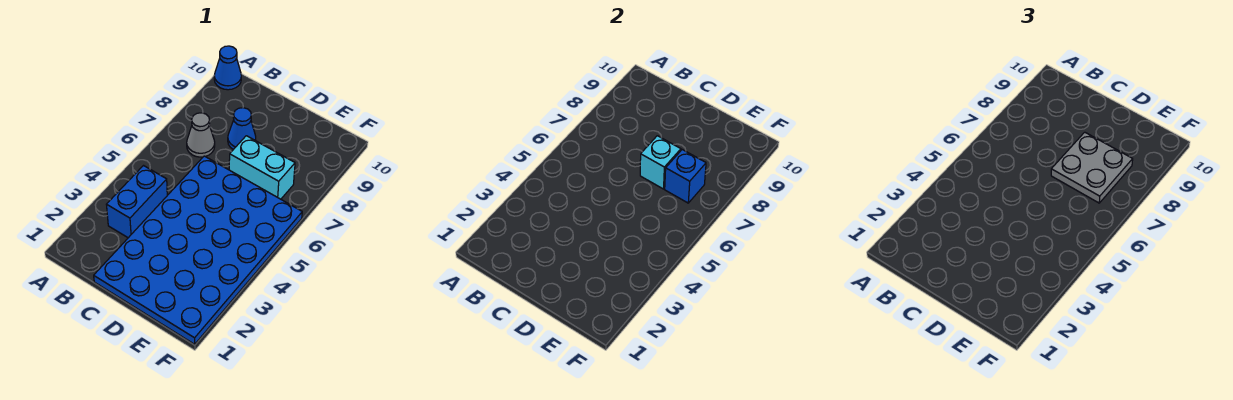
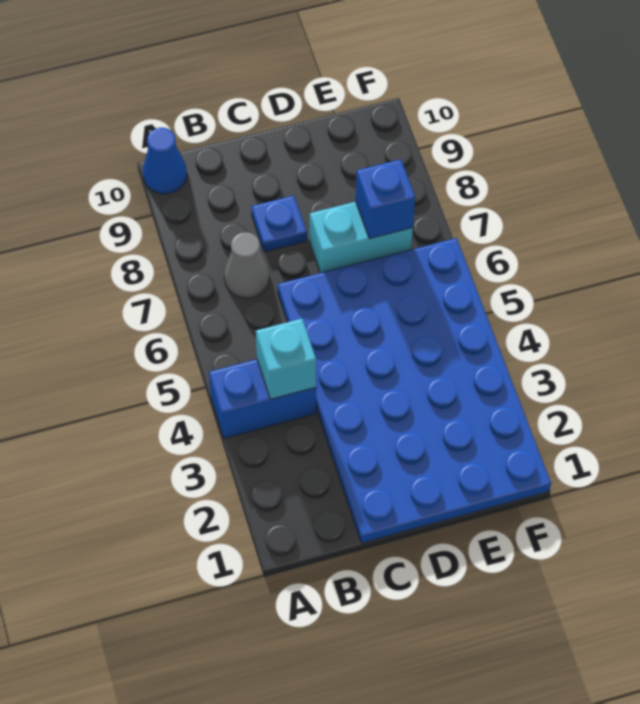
blue 1x2 brick [106,166,167,238] -> blue 1x2 brick turned to [209,359,316,438]
blue 1x1 cone [228,108,256,150] -> blue 1x1 plate [251,196,307,252]
cyan 1x1 brick [640,136,681,189] -> cyan 1x1 brick moved to [256,319,316,399]
grey 2x2 plate [1051,132,1133,203] -> none

